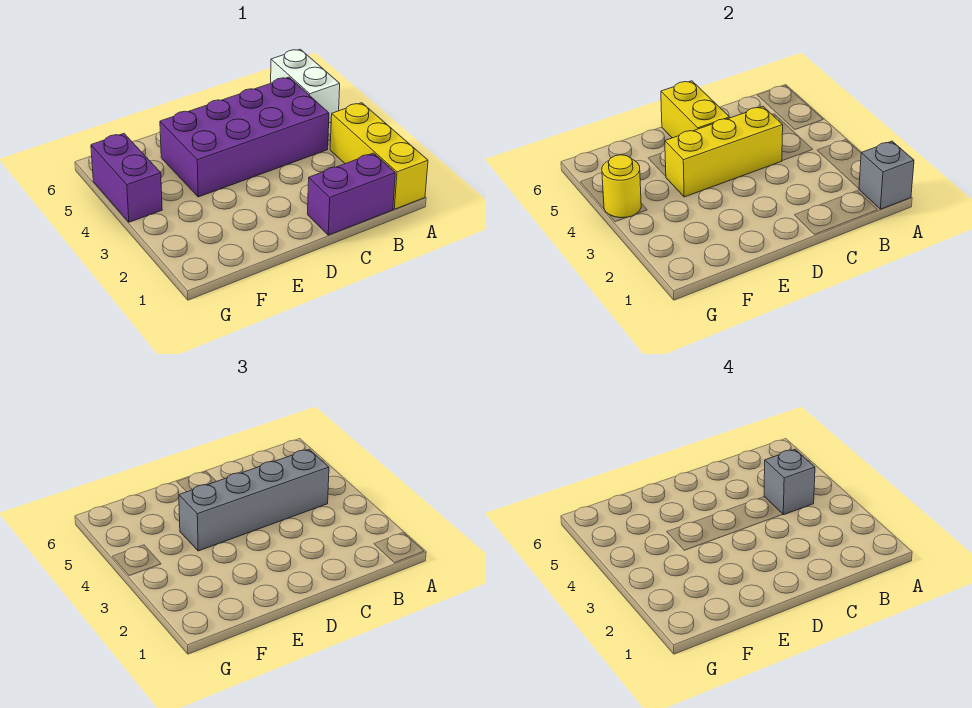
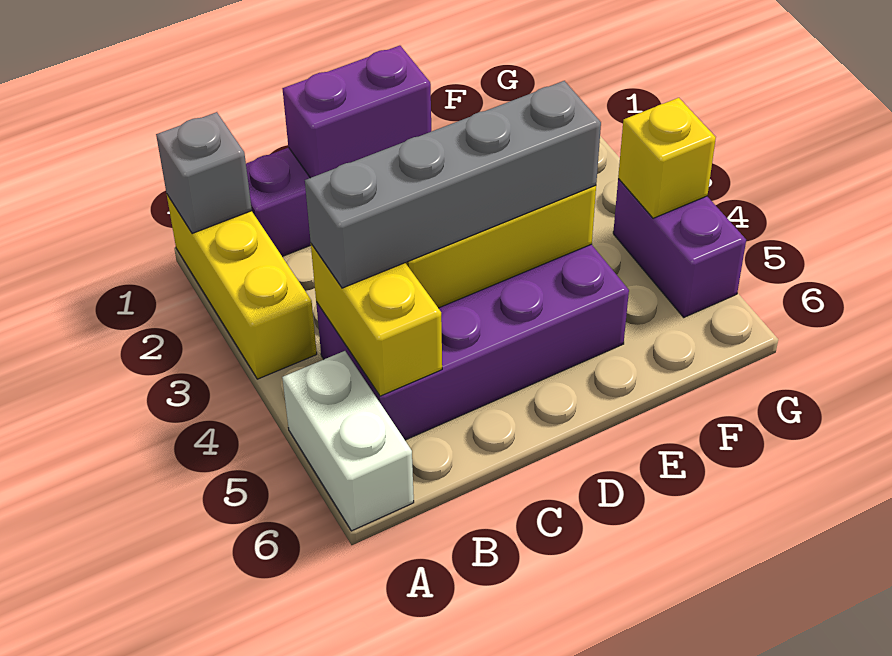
grey 1x1 brick [764,449,815,515] -> none
none -> purple 1x2 brick [283,46,431,178]
yellow 1x2 brick [661,81,730,138] -> yellow 1x2 brick moved to [311,244,442,396]
yellow 1x1 round brick [602,155,641,218] -> yellow 1x1 brick [618,98,716,218]

